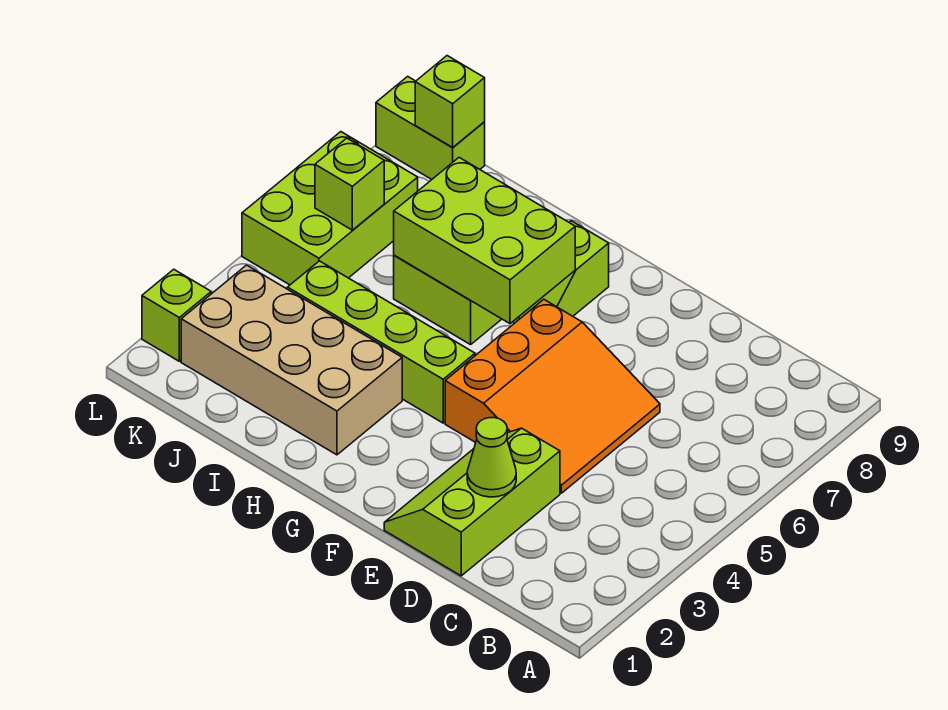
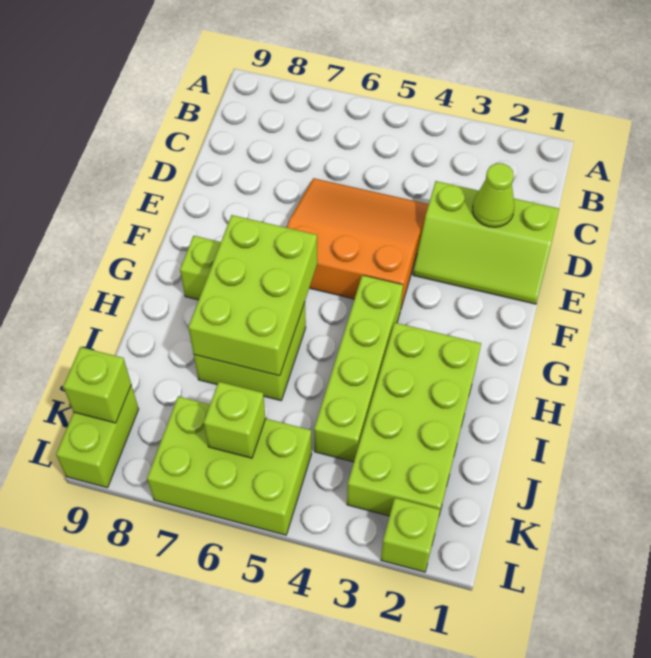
tan 2x4 brick [181,265,402,455] -> lime 2x4 brick [347,323,481,519]

